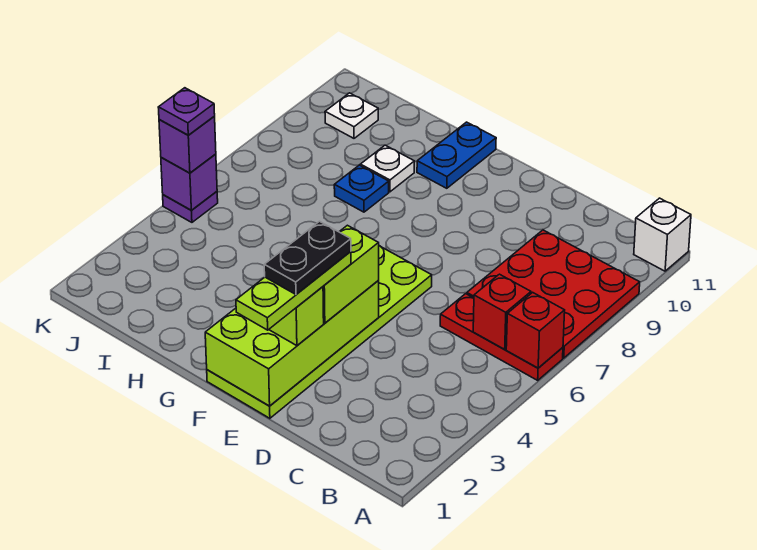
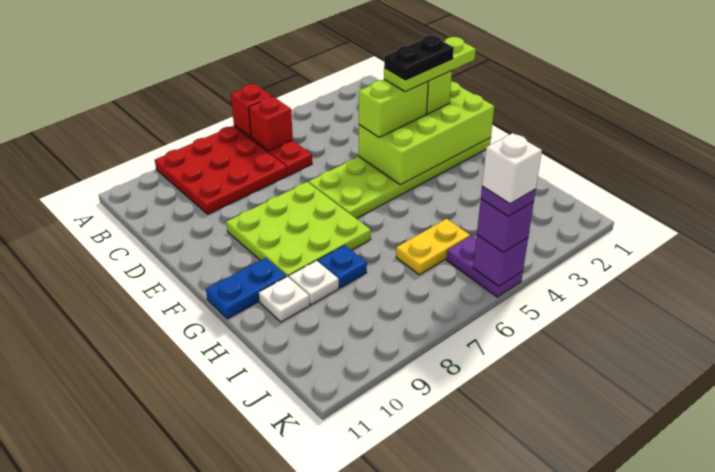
white 1x1 brick [634,198,691,271] -> white 1x1 brick moved to [482,133,542,204]
none -> lime 3x3 plate [226,182,371,277]
none -> yellow 1x2 plate [396,219,470,275]
white 1x1 plate [325,93,378,138] -> white 1x1 plate moved to [259,277,310,322]
purple 1x1 plate [163,191,218,222] -> purple 1x2 plate [446,236,523,297]

